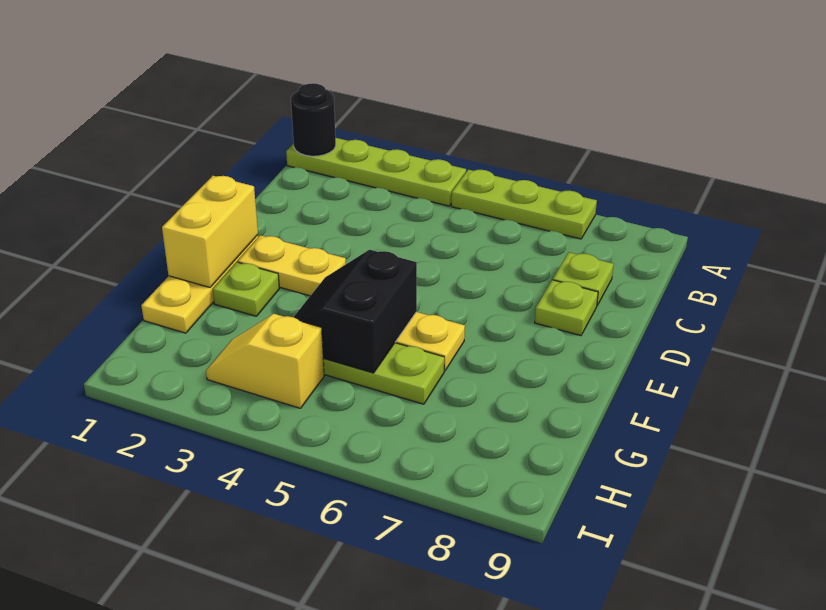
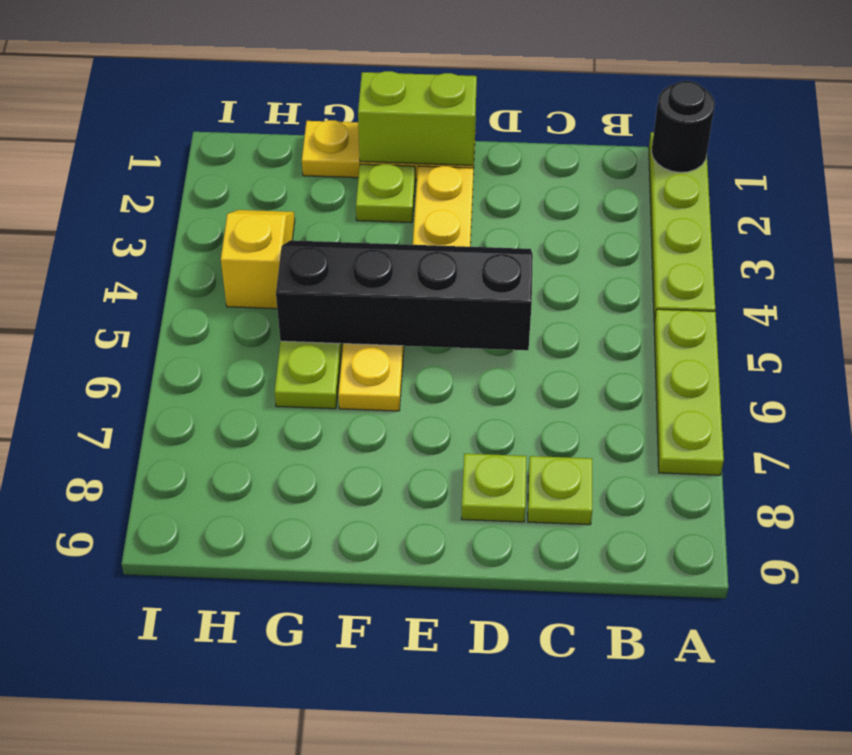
yellow 1x2 brick [162,176,258,287] -> lime 1x2 brick [358,71,477,165]
black 2x2 slope [294,250,417,373] -> black 2x4 slope [276,240,533,350]

